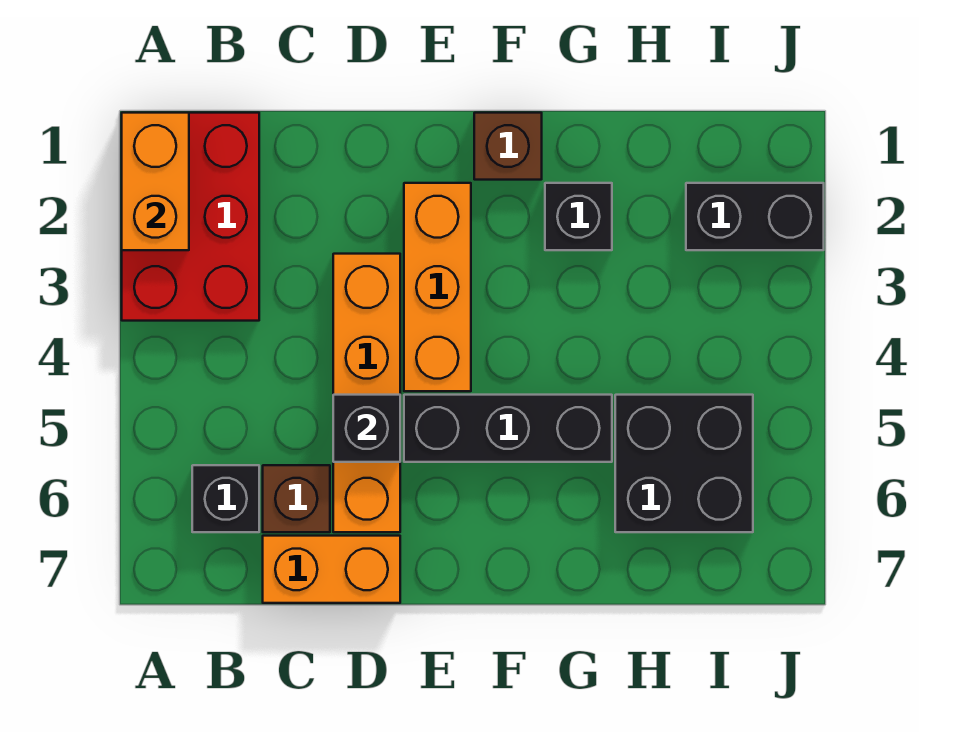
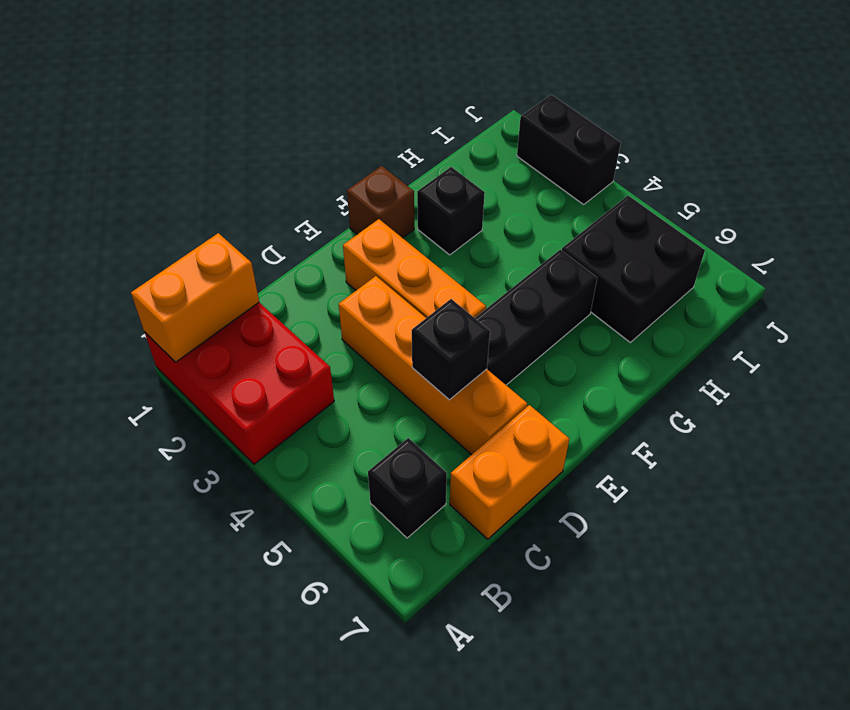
orange 1x2 brick [122,113,189,250] -> orange 1x2 brick turned to [131,233,259,362]
brown 1x1 brick [263,465,330,532] -> none
black 1x2 brick [686,183,824,250] -> black 1x2 brick turned to [517,95,621,204]

